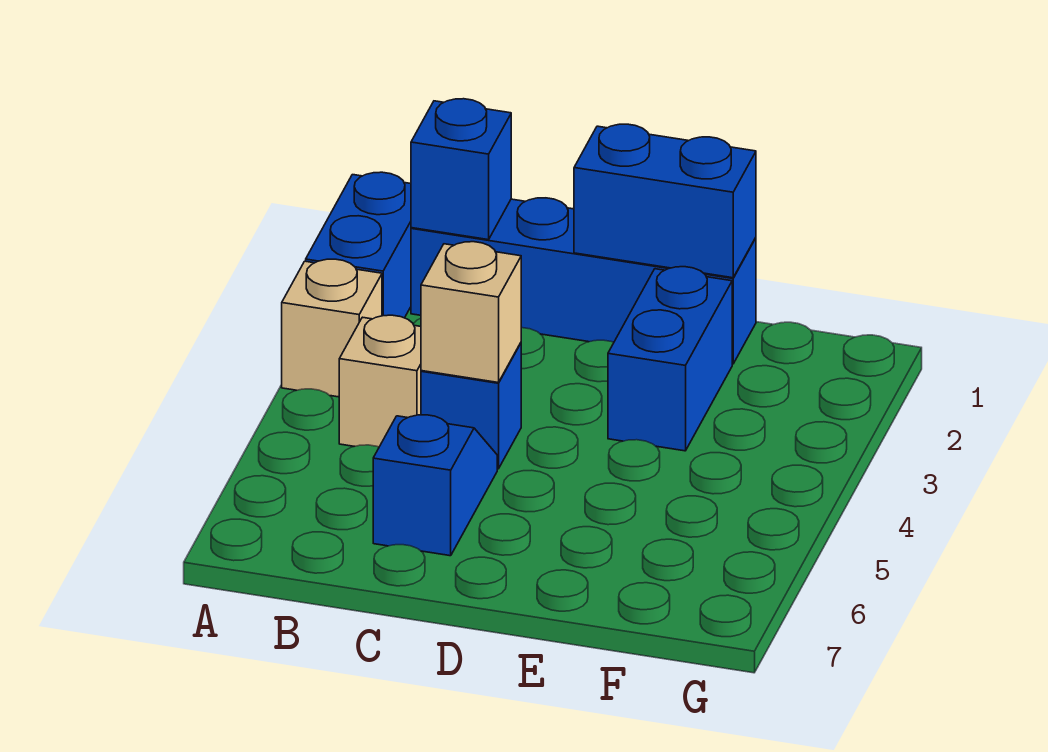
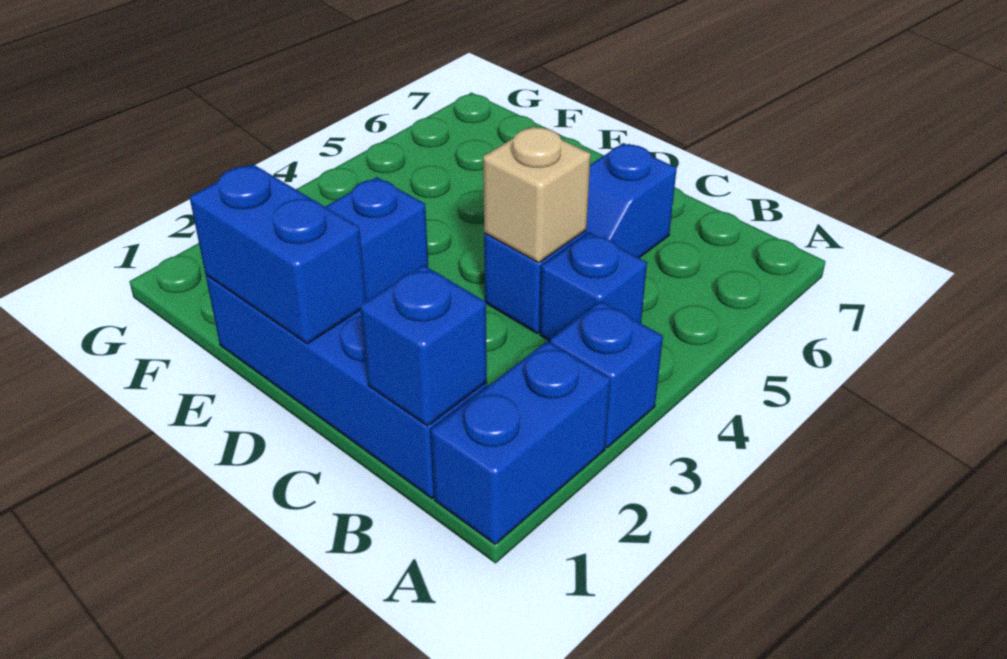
tan 1x1 brick [282,259,382,397] -> blue 1x1 brick [550,301,663,447]
tan 1x1 brick [339,315,421,447] -> blue 1x1 brick [540,232,647,341]

